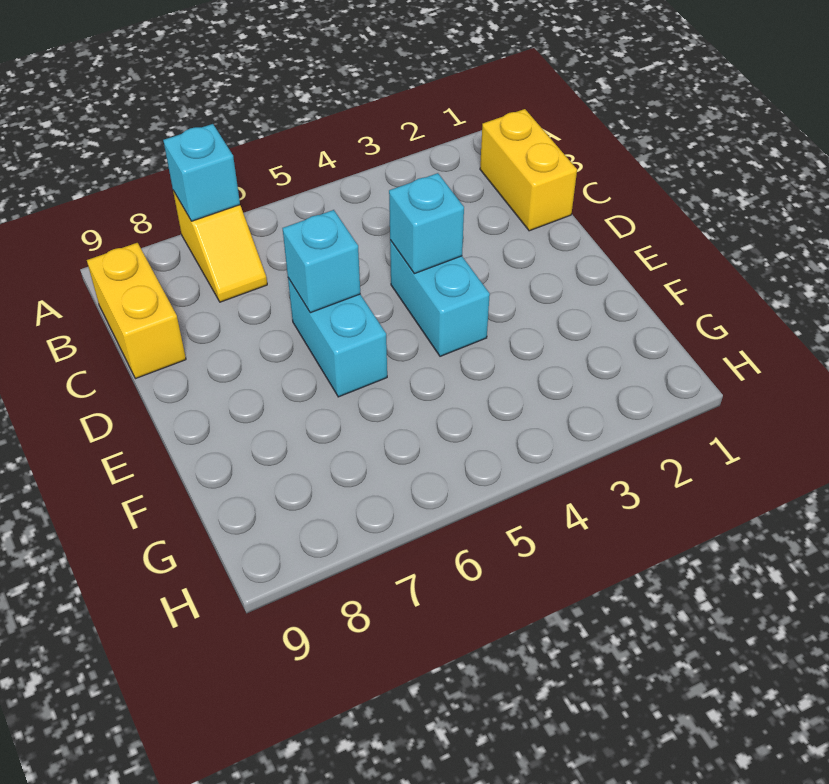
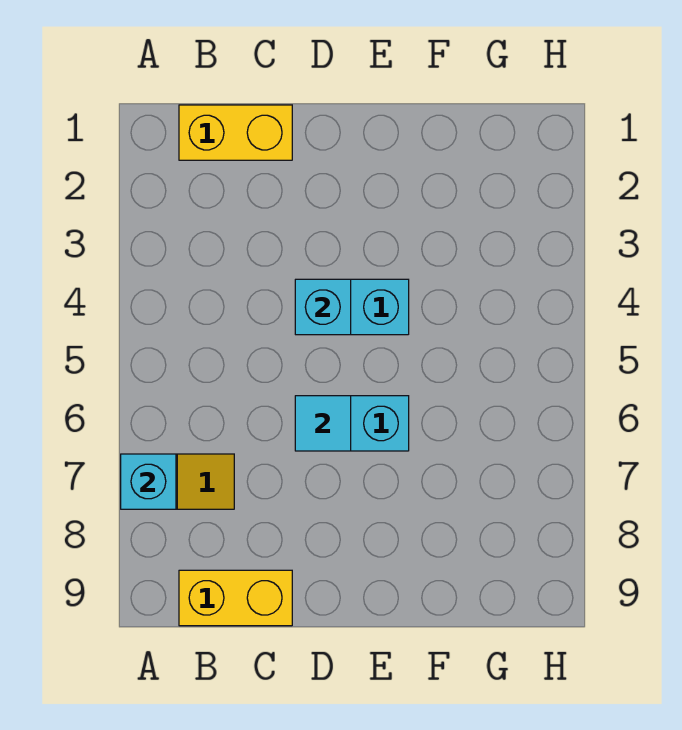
cyan 1x1 brick [283,210,360,313] -> cyan 1x1 tile [295,396,351,451]

